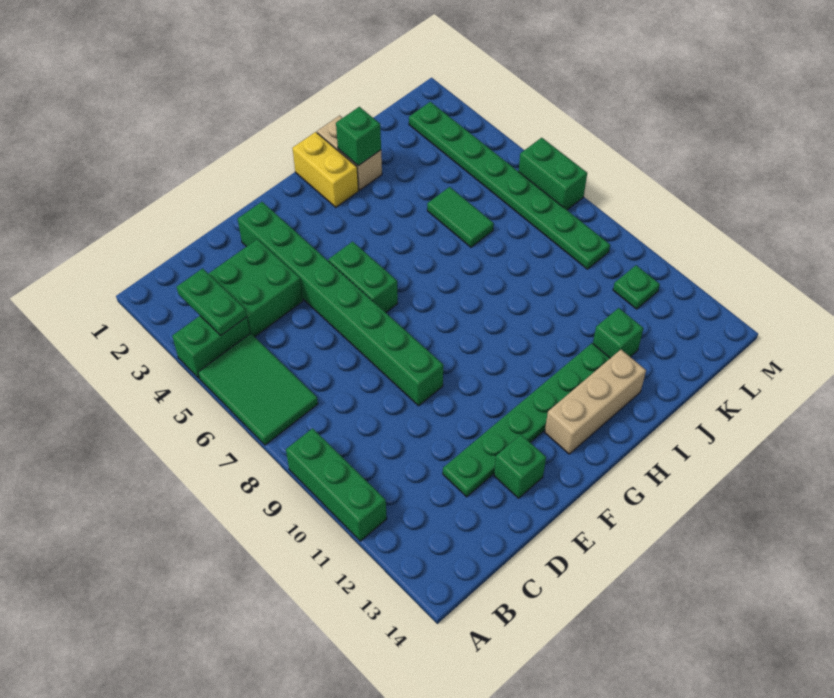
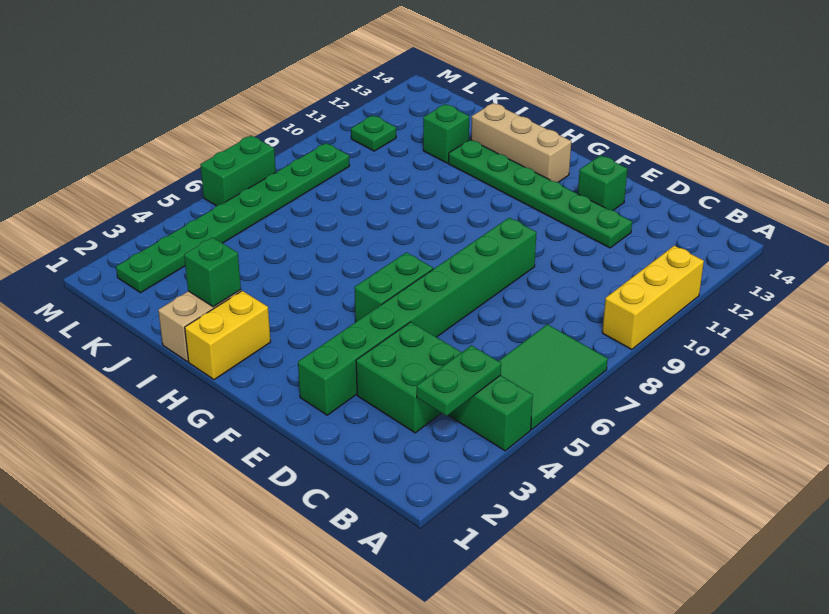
green 1x3 brick [286,428,387,541] -> yellow 1x3 brick [602,246,704,350]
green 1x2 tile [427,187,494,247] -> none

